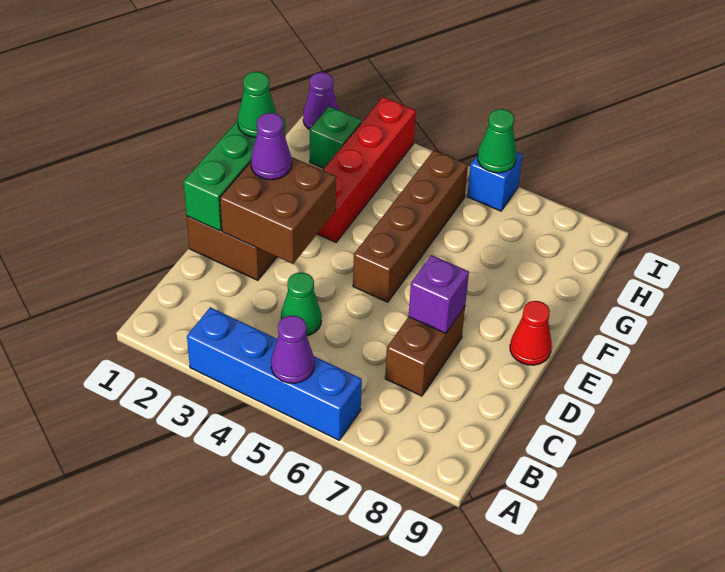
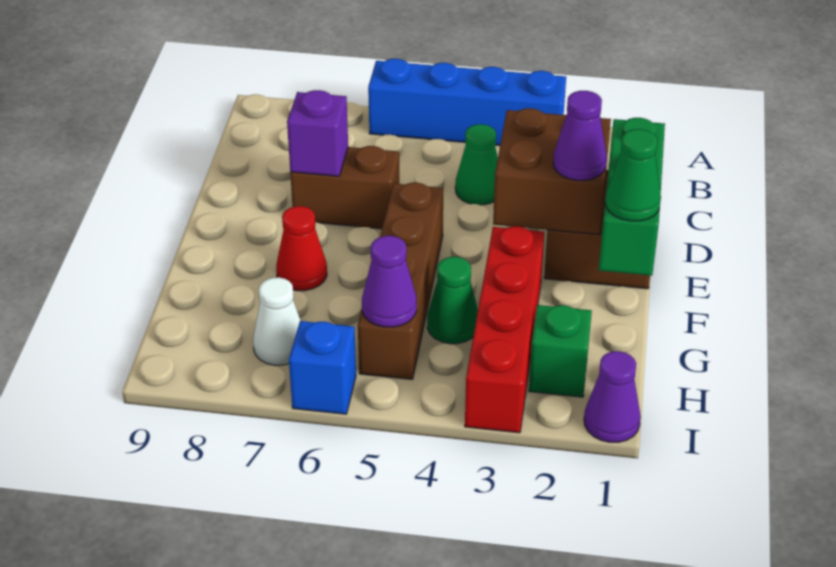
purple 1x1 cone [271,316,314,383] -> purple 1x1 cone moved to [362,236,417,327]
brown 1x2 brick [385,307,465,396] -> brown 1x2 brick turned to [290,146,399,229]
red 1x1 cone [510,301,552,365] -> red 1x1 cone moved to [276,206,327,291]
none -> white 1x1 cone [253,277,301,365]
green 1x1 cone [478,109,517,173] -> green 1x1 cone moved to [427,257,478,344]

